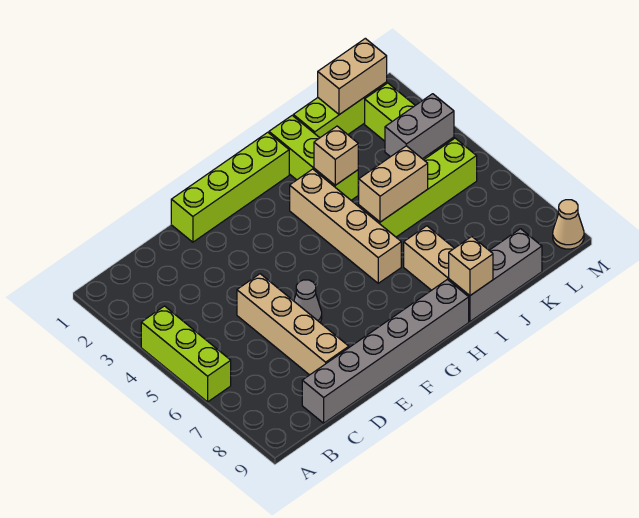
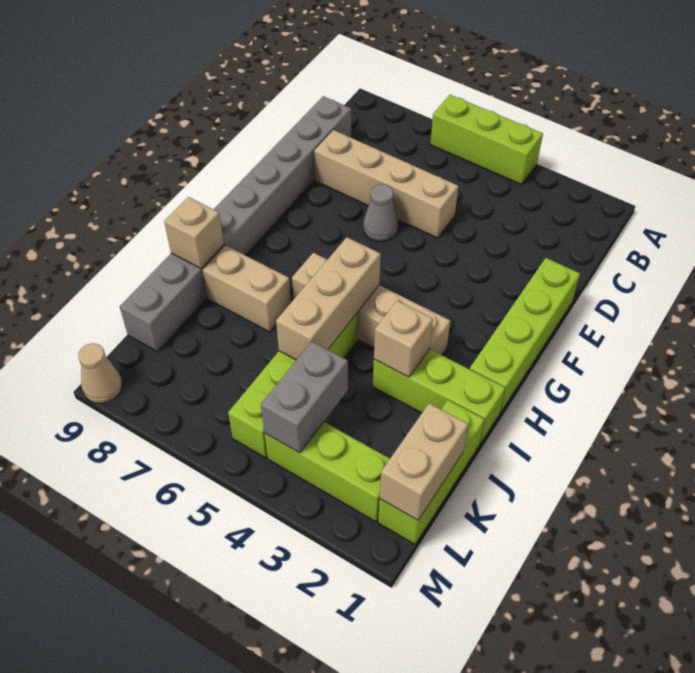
tan 1x2 brick [358,146,428,222] -> tan 1x3 brick [276,237,381,360]

